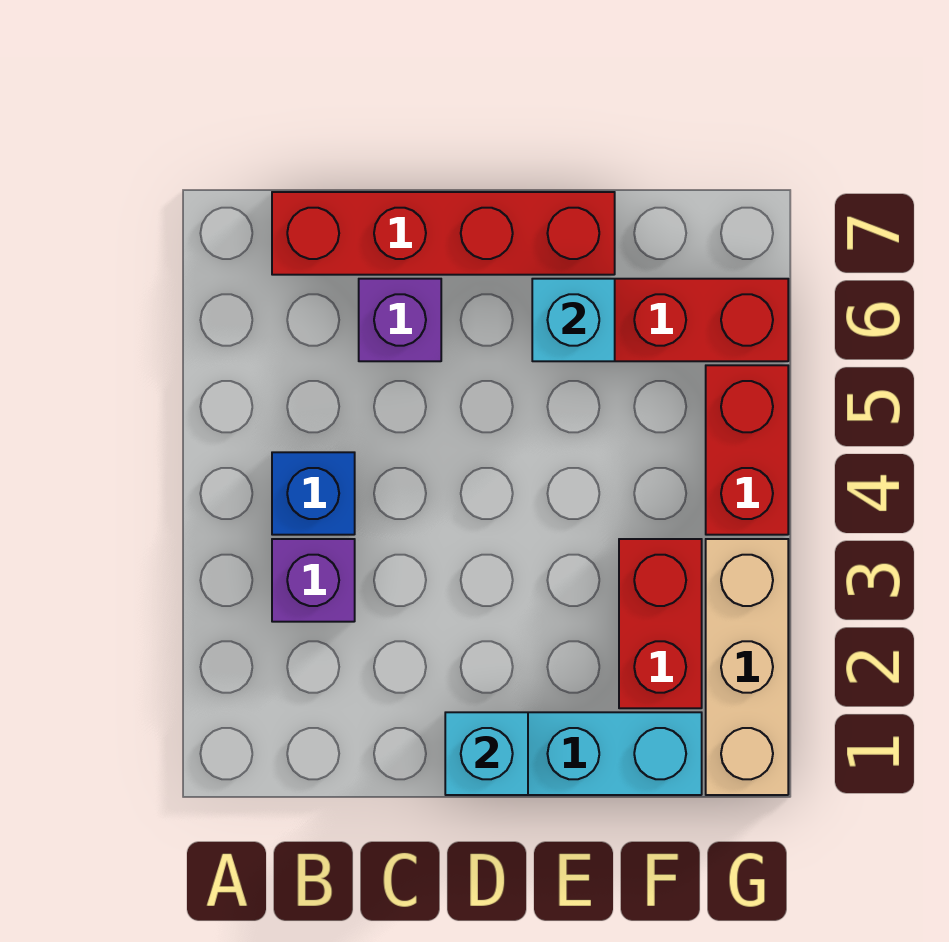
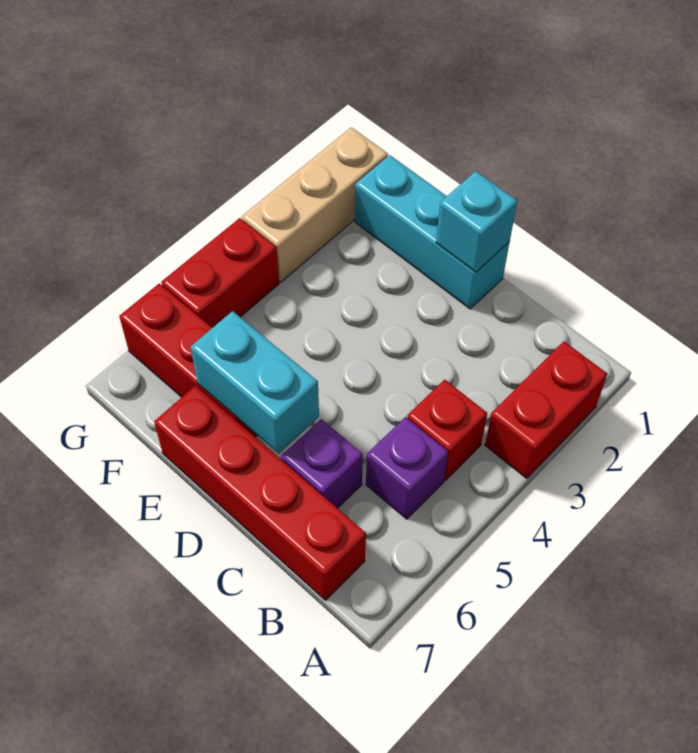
purple 1x1 brick [272,539,355,622] -> purple 1x1 brick moved to [366,417,448,519]
blue 1x1 brick [272,452,355,535] -> red 1x1 brick [407,380,487,480]
cyan 1x1 brick [532,279,615,361] -> cyan 1x2 brick [191,311,319,453]
red 1x2 brick [619,539,702,708] -> red 1x2 brick moved to [485,342,607,479]

